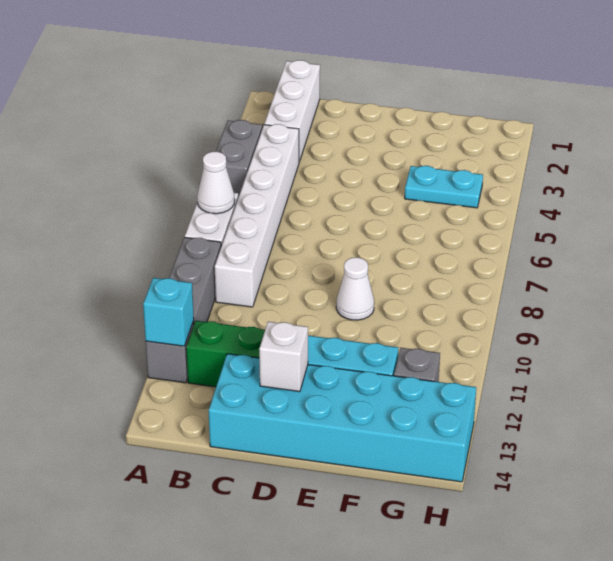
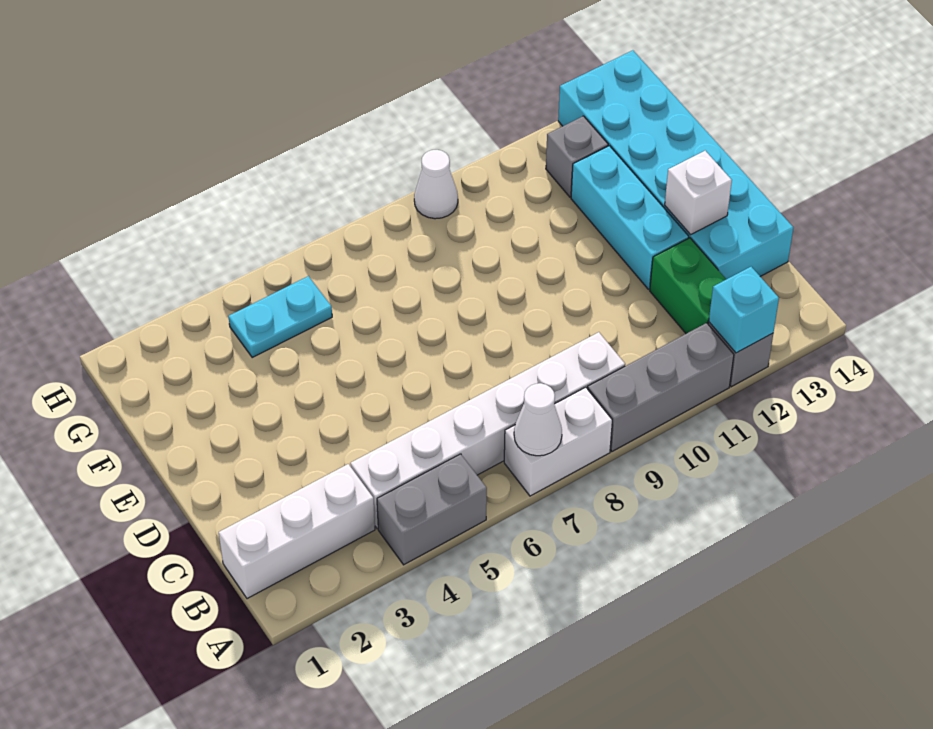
white 1x1 cone [336,257,374,320] -> white 1x1 cone moved to [414,150,458,219]
cyan 1x2 plate [405,166,483,208] -> cyan 1x2 plate turned to [228,276,332,357]

